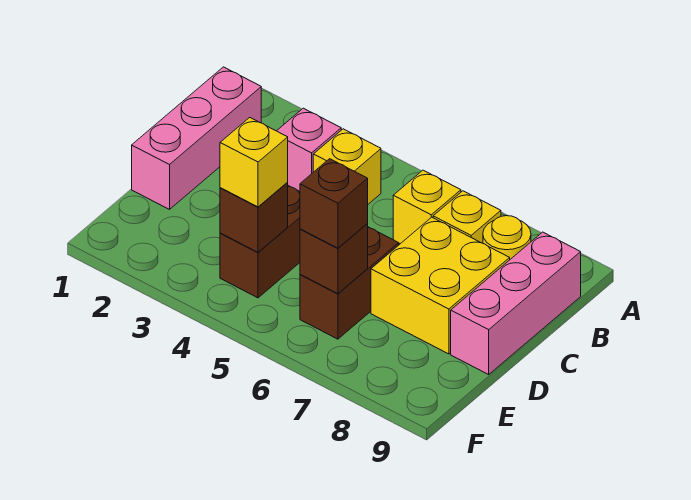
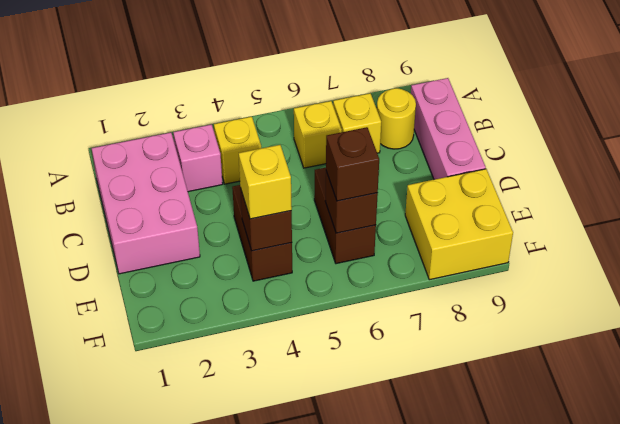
pink 1x3 brick [132,67,261,209] -> pink 2x3 brick [92,132,200,274]
yellow 2x2 brick [371,217,510,354] -> yellow 2x2 brick moved to [405,169,513,280]

